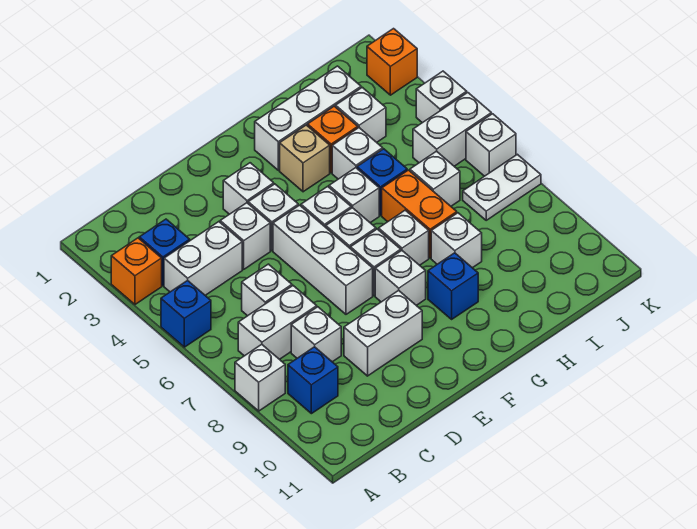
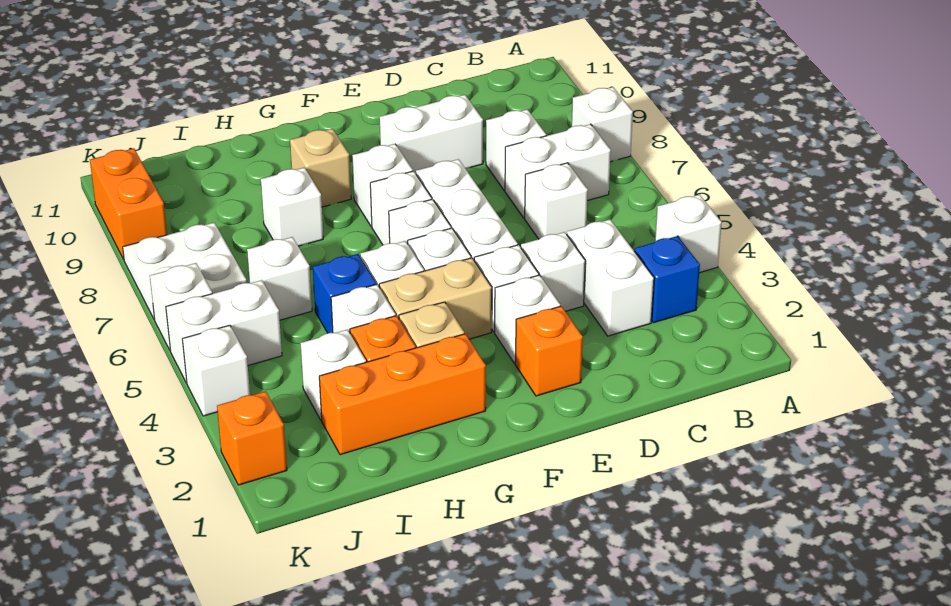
orange 1x1 brick [111,238,162,304] -> orange 1x1 brick moved to [515,306,583,396]
blue 1x1 brick [161,280,211,347] -> none
white 1x2 brick [164,222,242,295] -> white 1x2 brick turned to [567,219,654,336]
blue 1x1 brick [288,347,338,414] -> none
none -> tan 1x2 brick [379,258,492,339]
white 1x3 brick [255,66,361,170] -> orange 1x3 brick [319,334,486,455]
white 1x1 brick [379,210,429,265] -> white 1x1 brick moved to [655,195,722,273]
blue 1x1 brick [428,253,478,319] -> tan 1x1 brick [290,129,351,207]
orange 1x2 brick [382,170,457,258] -> orange 1x2 brick moved to [90,148,167,259]
white 1x2 plate [463,154,541,220] -> white 2x2 plate [123,223,247,320]

